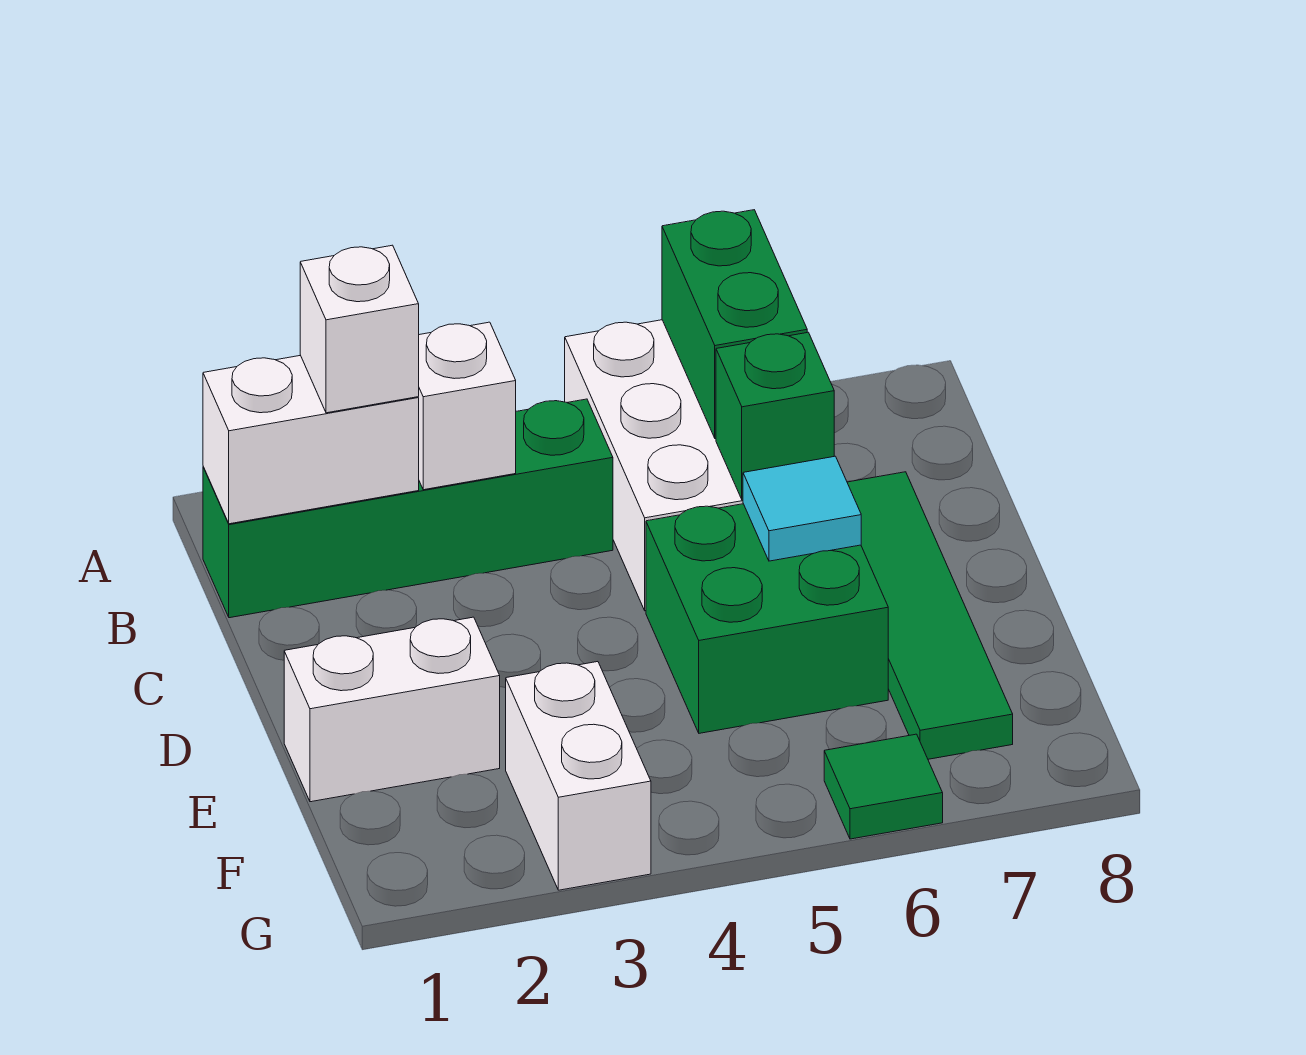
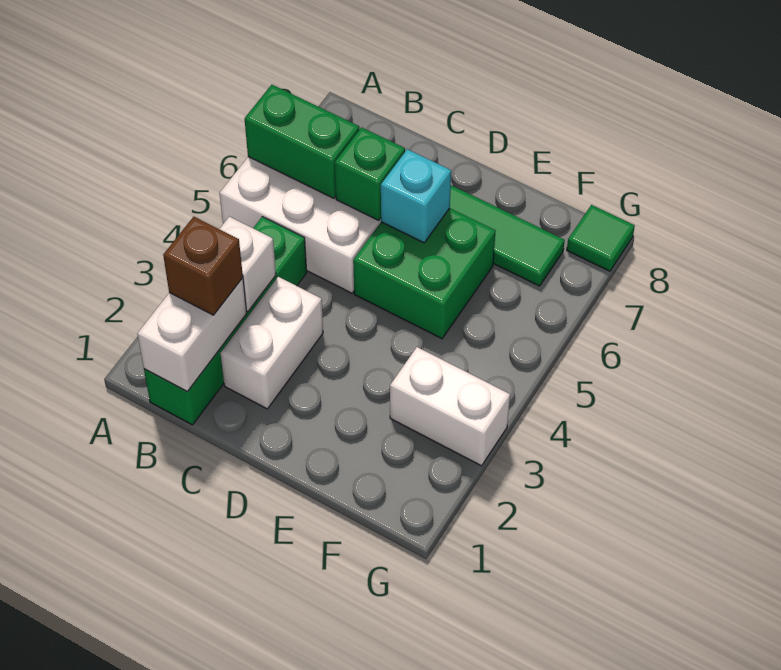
white 1x1 brick [300,245,419,413] -> brown 1x1 brick [163,217,243,315]
cyan 1x1 tile [743,456,861,561] -> cyan 1x1 brick [381,149,451,243]
white 1x2 brick [284,617,500,802] -> white 1x2 brick moved to [220,277,323,409]
green 1x1 tile [824,734,943,839] -> green 1x1 tile moved to [567,205,635,271]

